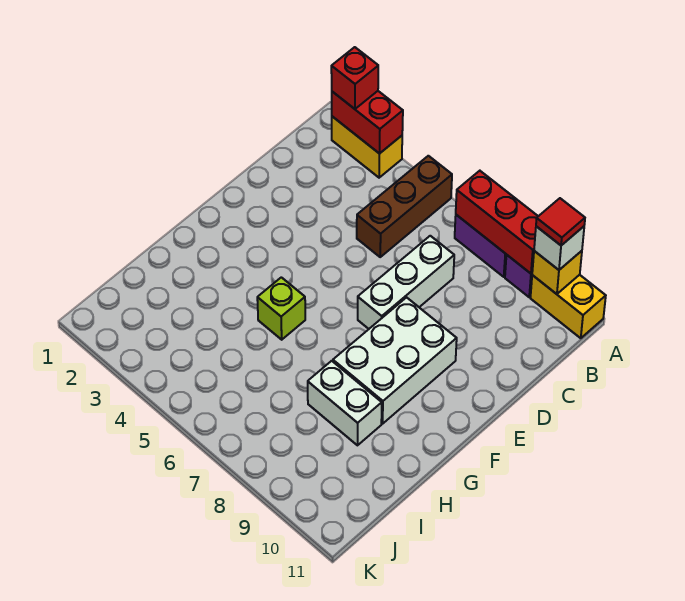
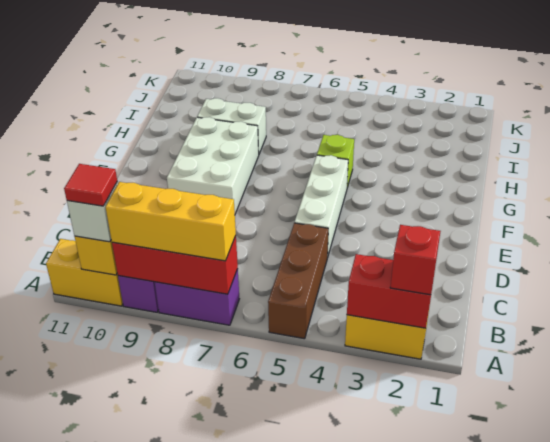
none -> yellow 1x3 brick [106,182,236,261]
white 1x3 brick [358,236,454,329] -> white 1x3 brick moved to [295,155,348,258]

